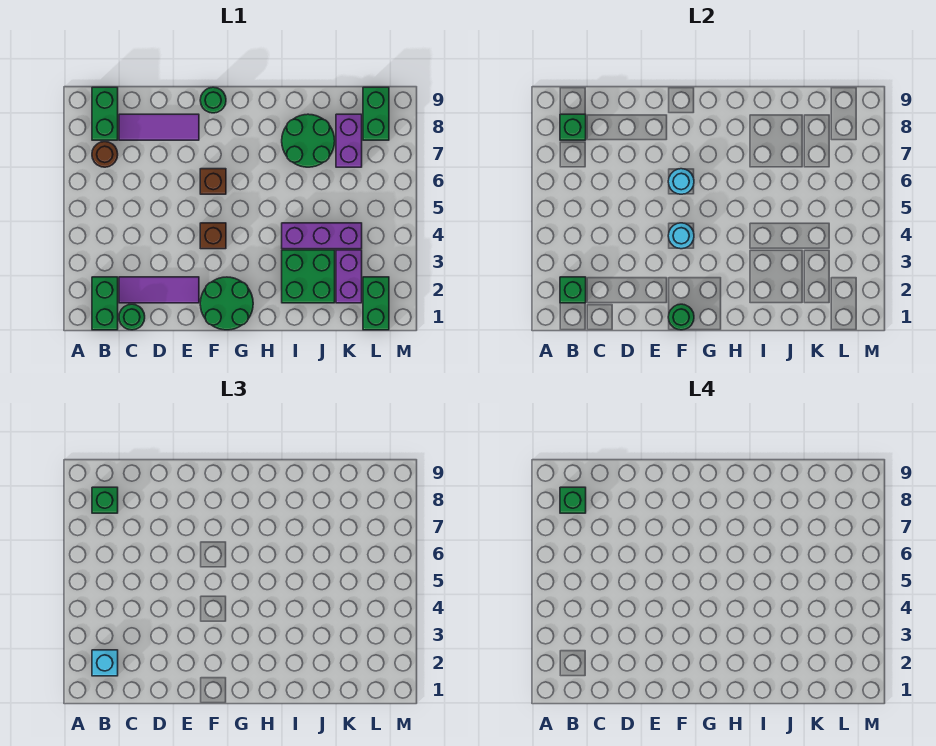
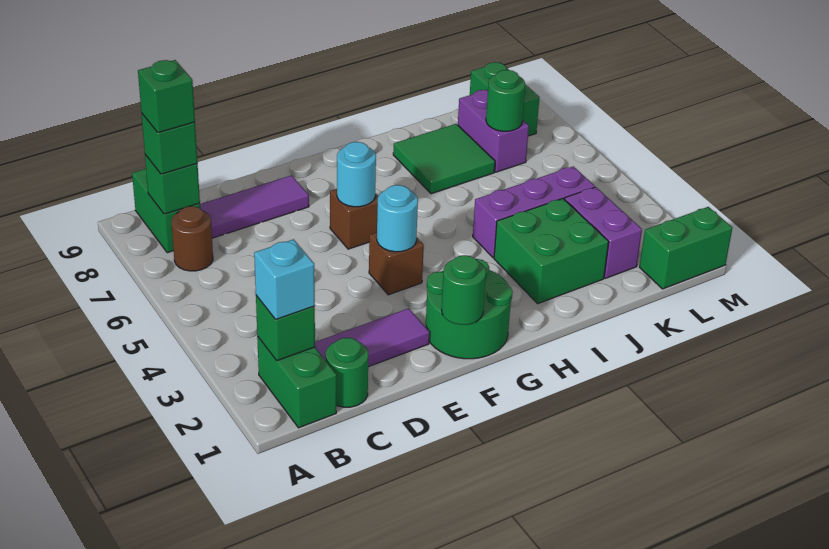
green 1x1 round brick [200,87,226,113] -> green 1x1 round brick moved to [486,70,525,131]
green 2x2 round brick [282,114,335,167] -> green 2x2 tile [393,124,495,194]
green 1x2 brick [363,277,389,330] -> green 1x2 brick turned to [640,207,732,289]

